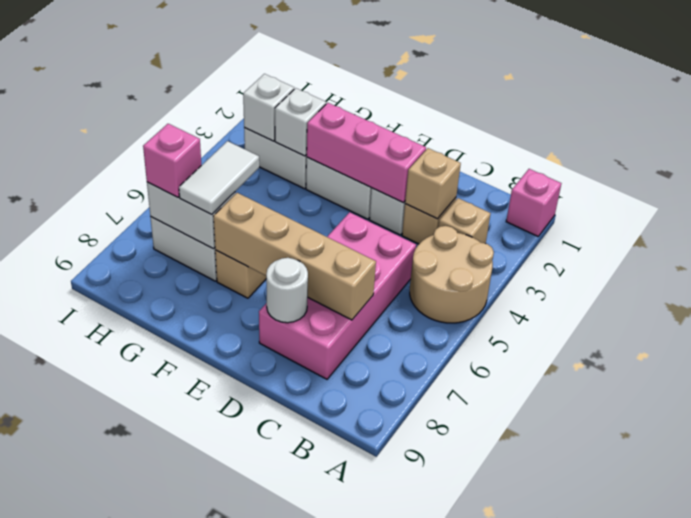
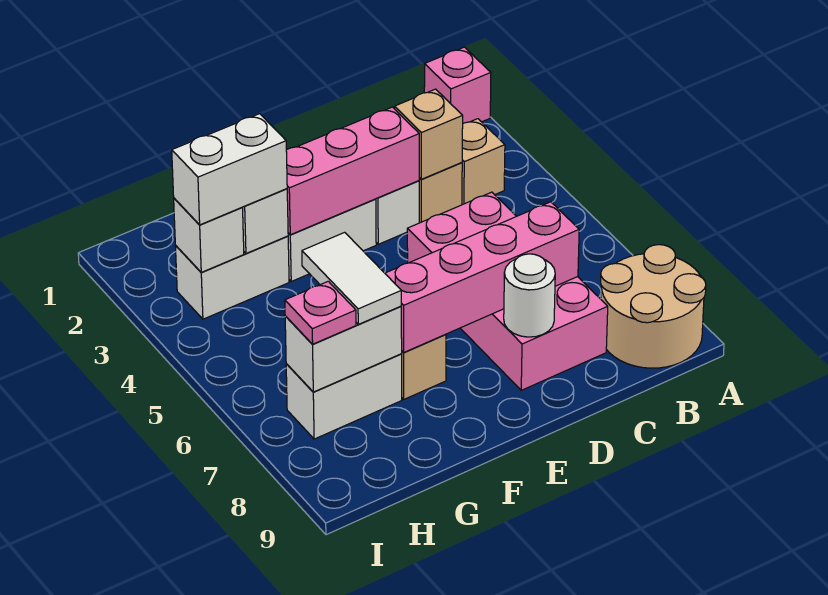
tan 2x2 round brick [410,226,494,323] -> tan 2x2 round brick moved to [601,245,706,368]
tan 1x4 brick [214,193,376,320] -> pink 1x4 brick [385,202,579,353]
none -> white 1x2 brick [172,114,287,225]
pink 1x1 brick [143,124,201,197] -> pink 1x1 plate [285,281,356,344]

